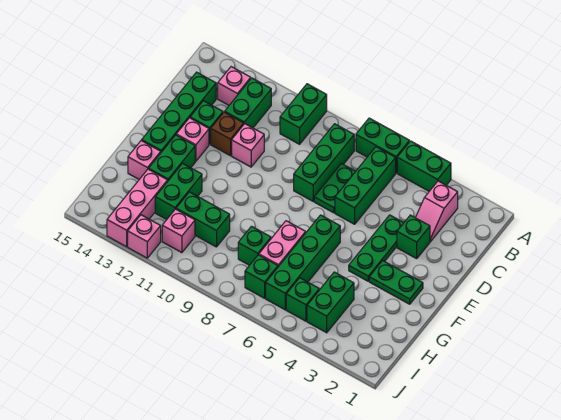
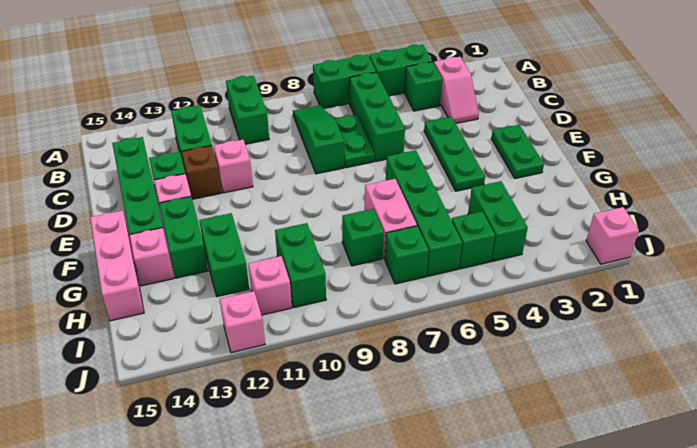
green 1x3 brick [294,124,354,201] -> green 1x3 slope [293,105,344,174]
pink 1x1 brick [218,67,251,105] -> pink 1x1 brick moved to [586,207,639,264]
green 1x1 brick [397,215,430,259] -> green 1x1 brick moved to [405,62,443,111]
green 1x2 plate [369,261,423,304] -> green 1x2 plate turned to [491,125,544,179]
green 1x2 brick [176,192,230,247] -> green 1x2 brick turned to [275,223,326,308]
pink 1x3 brick [107,169,168,247] -> pink 1x3 brick moved to [90,211,144,321]

